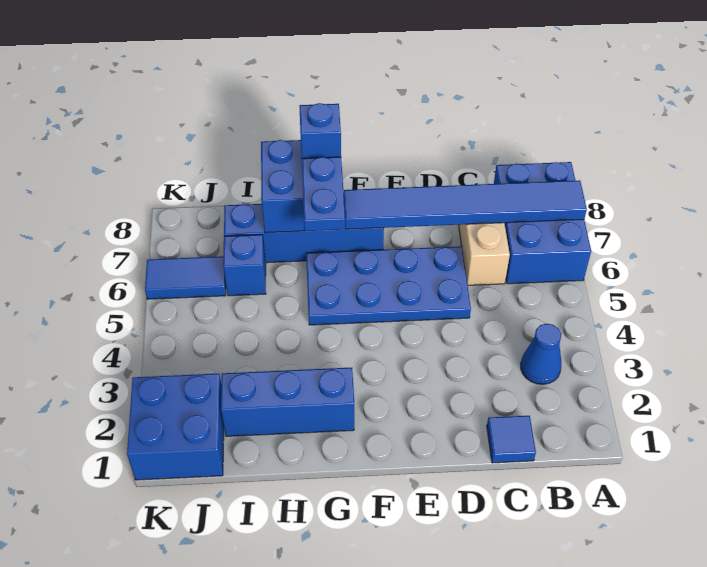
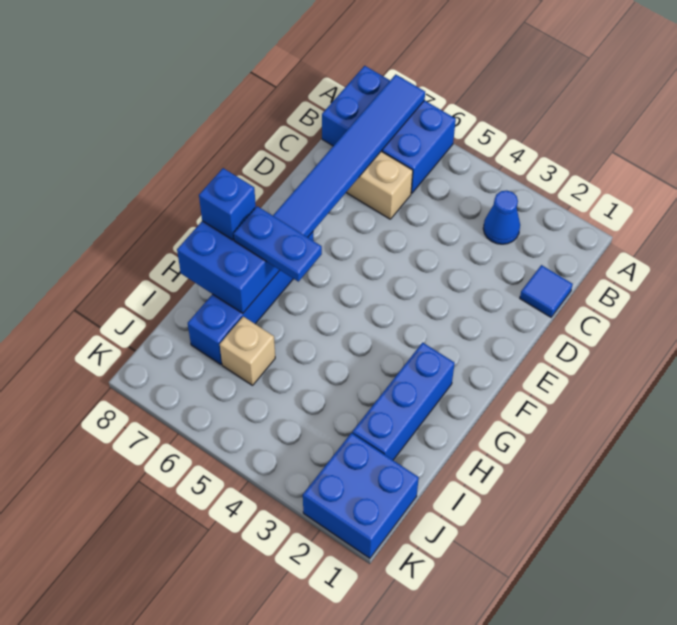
blue 2x4 plate [306,246,471,325] -> none
blue 1x1 brick [223,235,266,296] -> tan 1x1 brick [220,316,275,385]
blue 1x2 tile [145,256,226,299] -> none

